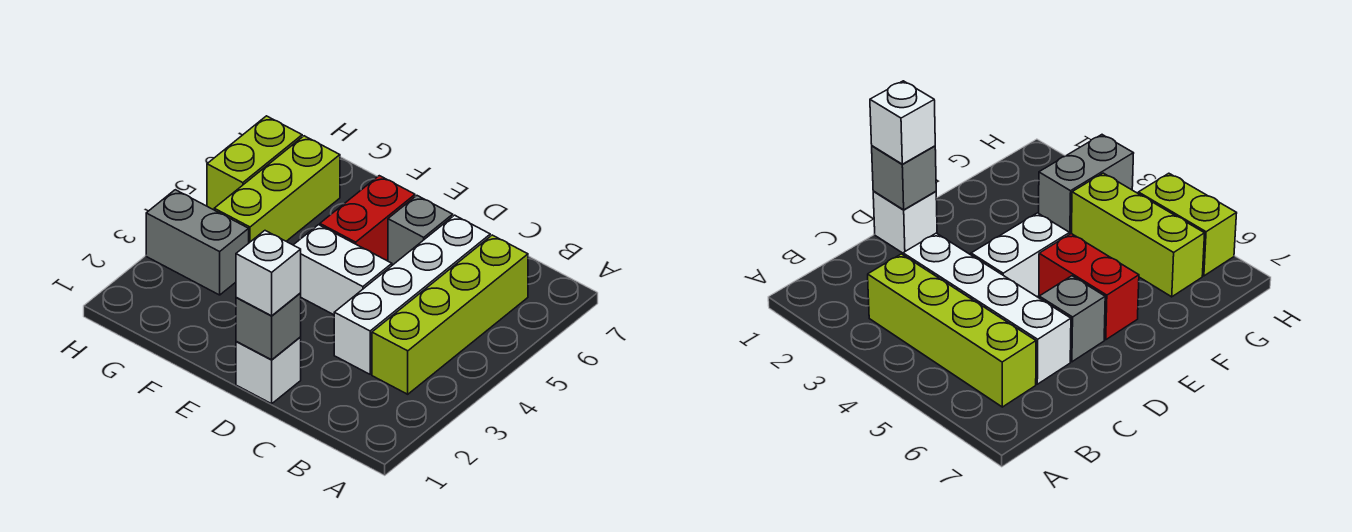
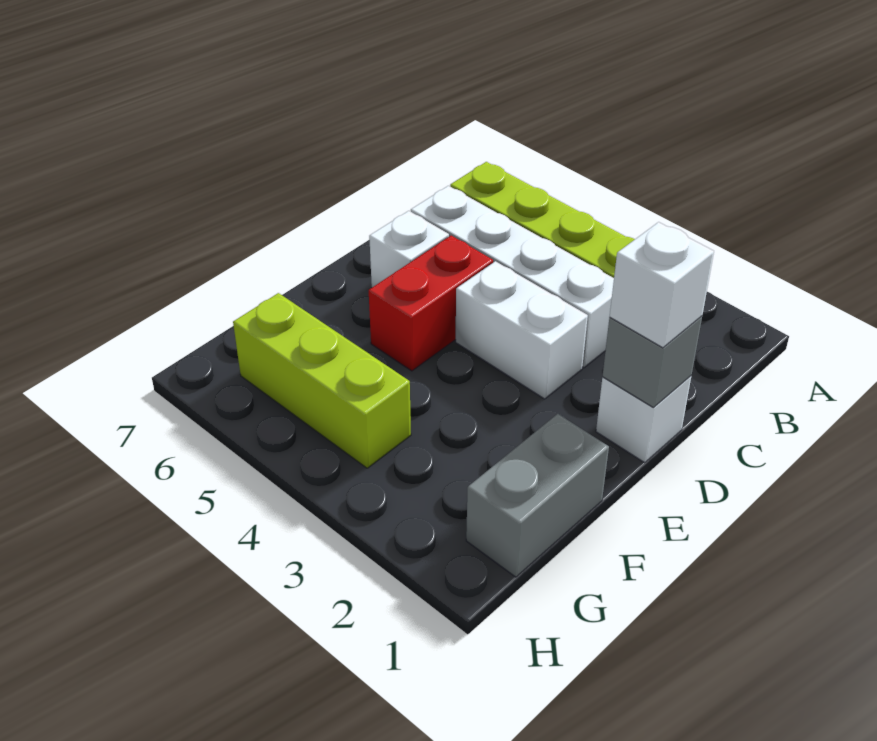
white 1x2 brick [294,225,392,315] -> white 1x2 brick turned to [456,261,588,399]
grey 1x1 brick [388,196,453,265] -> white 1x1 brick [369,211,449,287]
red 1x2 brick [320,176,415,260] -> red 1x2 brick turned to [369,236,493,371]
grey 1x2 brick [146,190,249,295] -> grey 1x2 brick moved to [466,414,609,577]
lime 1x2 brick [207,116,302,210] -> none

